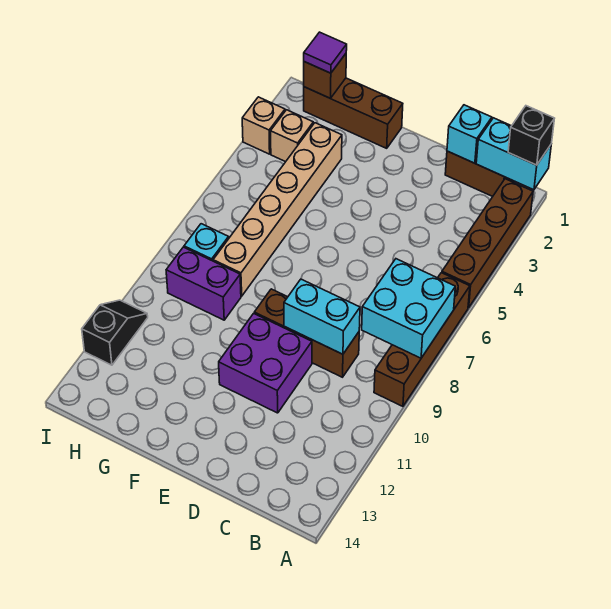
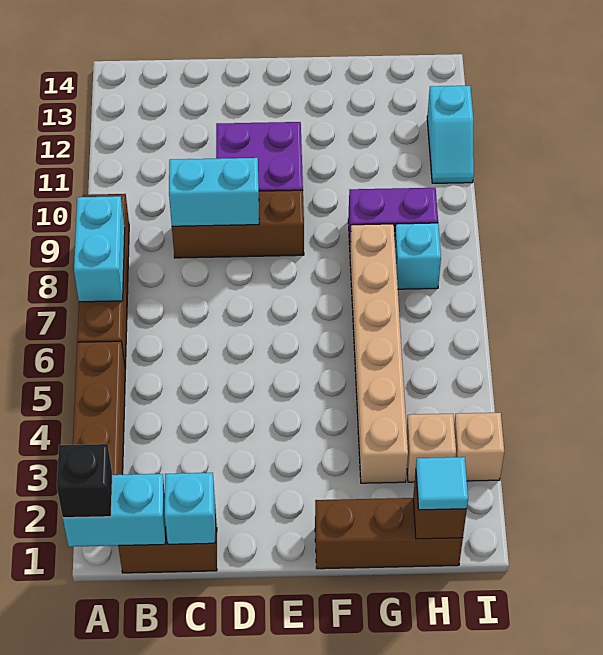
cyan 2x2 brick [362,259,455,358] -> cyan 1x2 brick [74,196,125,302]
purple 1x1 tile [304,32,347,73] -> cyan 1x1 tile [416,457,468,510]
black 1x2 slope [82,300,148,365] -> cyan 1x2 slope [427,86,474,183]

